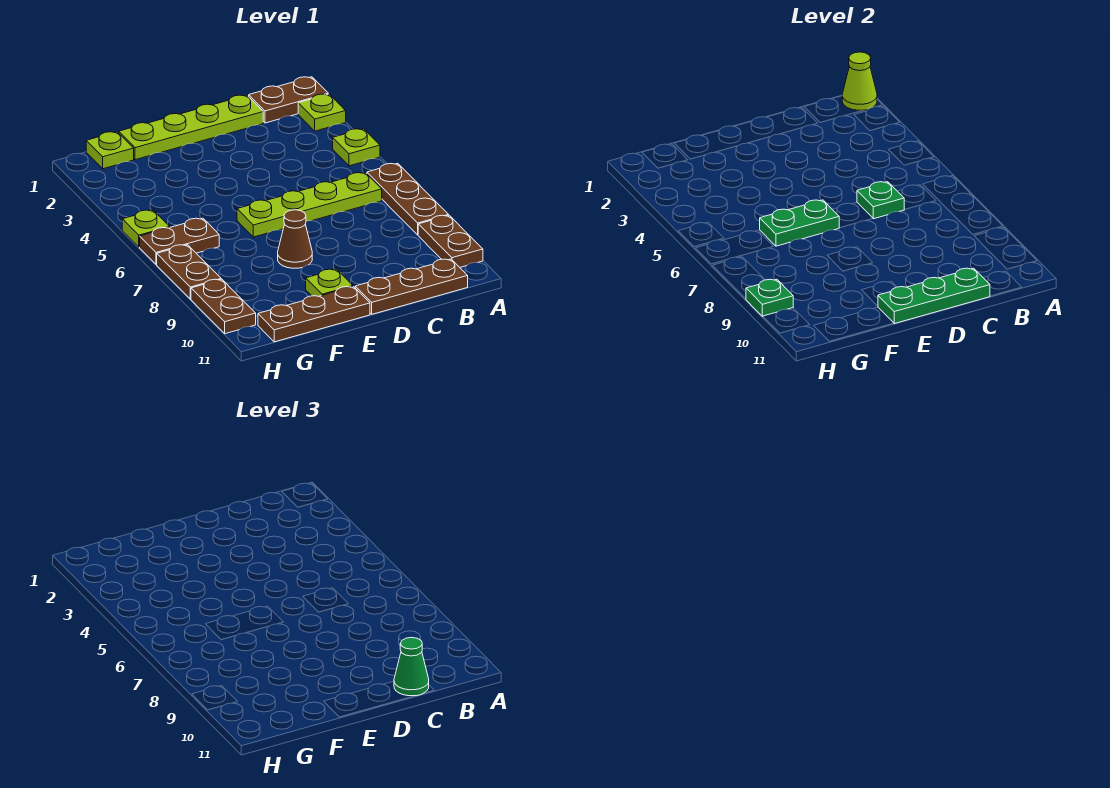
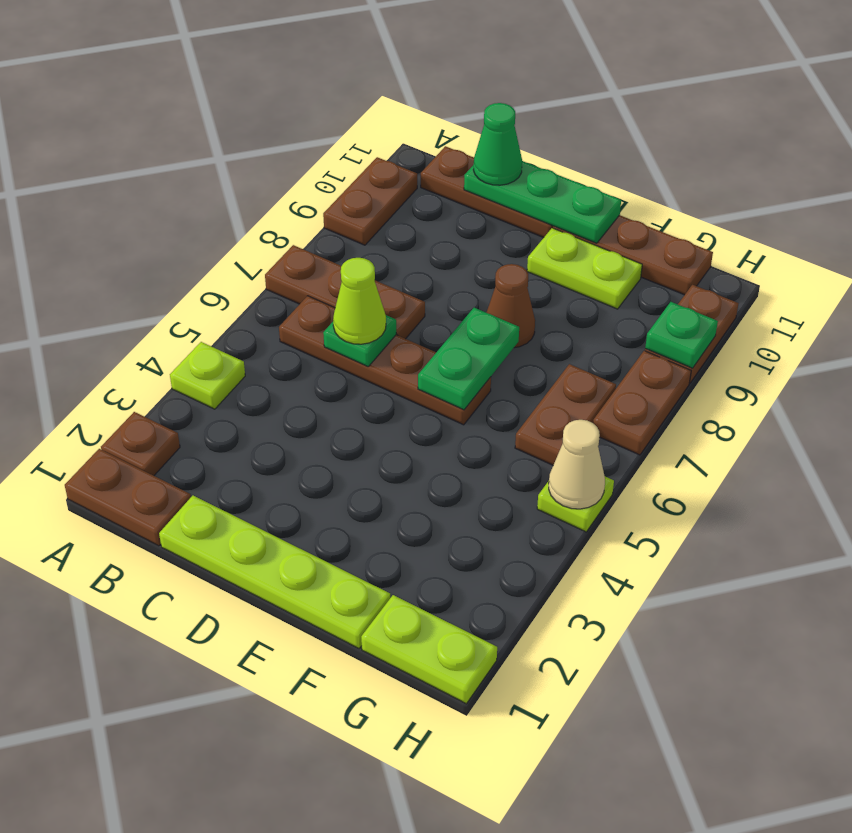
lime 1x1 cone [842,52,877,110] -> lime 1x1 cone moved to [333,258,386,344]
lime 1x1 plate [298,94,346,131] -> brown 1x1 plate [101,412,180,476]
brown 1x3 plate [367,163,448,235] -> brown 1x3 plate turned to [265,245,425,339]
lime 1x4 plate [237,173,382,237] -> brown 1x4 plate [279,296,491,425]
green 1x2 plate [760,200,839,246] -> green 1x2 plate turned to [418,308,519,410]
lime 1x1 plate [306,269,353,296] -> lime 1x2 plate [527,228,642,309]
lime 1x1 plate [86,132,134,169] -> lime 1x2 plate [361,595,497,704]
brown 1x2 plate [140,218,219,264] -> brown 1x2 plate turned to [515,364,616,465]
none -> tan 1x1 cone [549,420,605,509]

